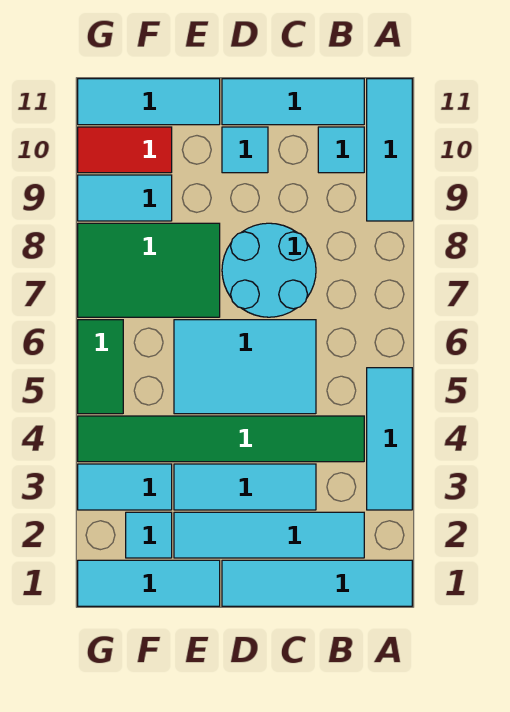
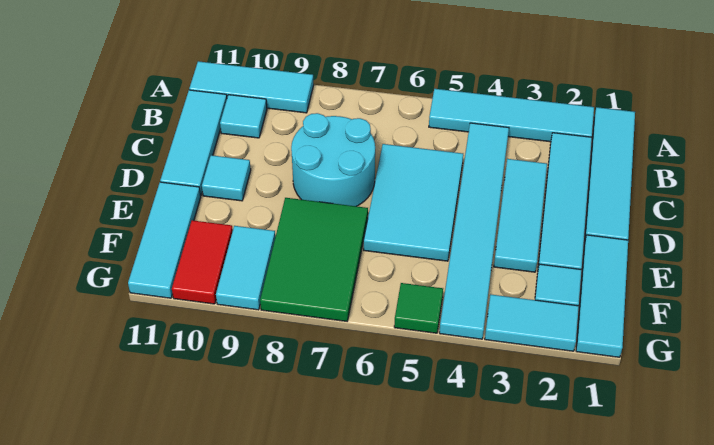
cyan 1x3 tile [367,368,412,510] -> cyan 1x4 tile [429,89,594,142]
green 1x6 tile [78,416,364,462] -> cyan 1x6 tile [439,123,509,339]
cyan 1x2 tile [78,464,172,510] -> cyan 1x2 tile turned to [485,295,579,351]
green 1x2 tile [78,320,123,414] -> green 1x1 tile [394,283,443,333]

